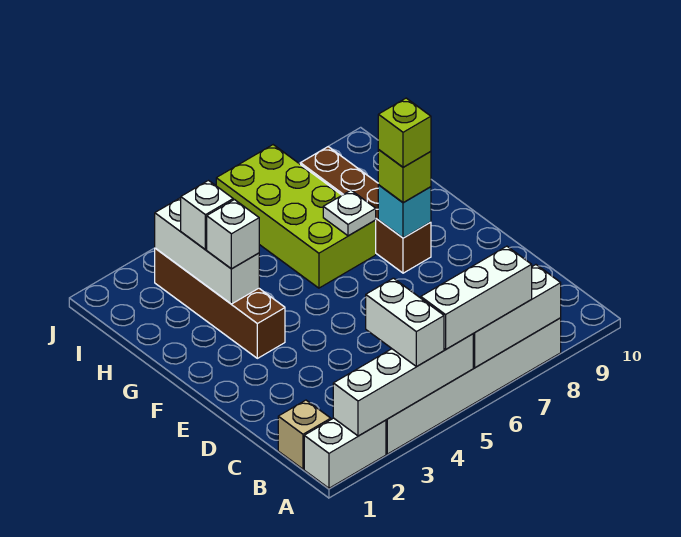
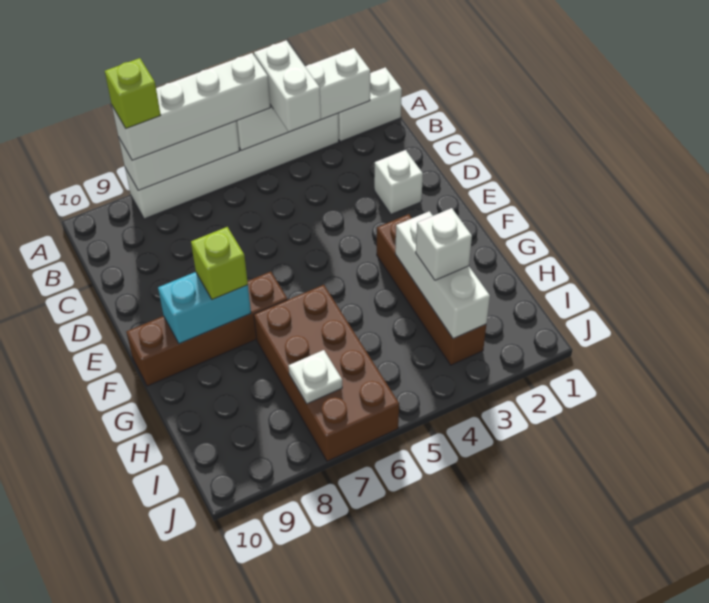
white 1x3 brick [421,246,532,349] -> white 1x4 brick [112,53,270,160]
tan 1x1 brick [278,400,331,469] -> none
brown 1x4 brick [301,147,431,273] -> brown 1x4 brick turned to [126,272,288,386]
cyan 1x1 brick [378,185,431,238] -> cyan 1x2 brick [158,272,251,344]
lime 1x1 brick [378,98,431,167] -> lime 1x1 brick moved to [105,58,161,129]
white 1x1 brick [207,200,259,269] -> white 1x1 brick moved to [374,150,423,214]
lime 2x4 brick [216,145,376,288] -> brown 2x4 brick [254,285,399,461]
white 1x1 plate [323,190,376,236] -> white 1x1 plate moved to [289,350,342,404]

